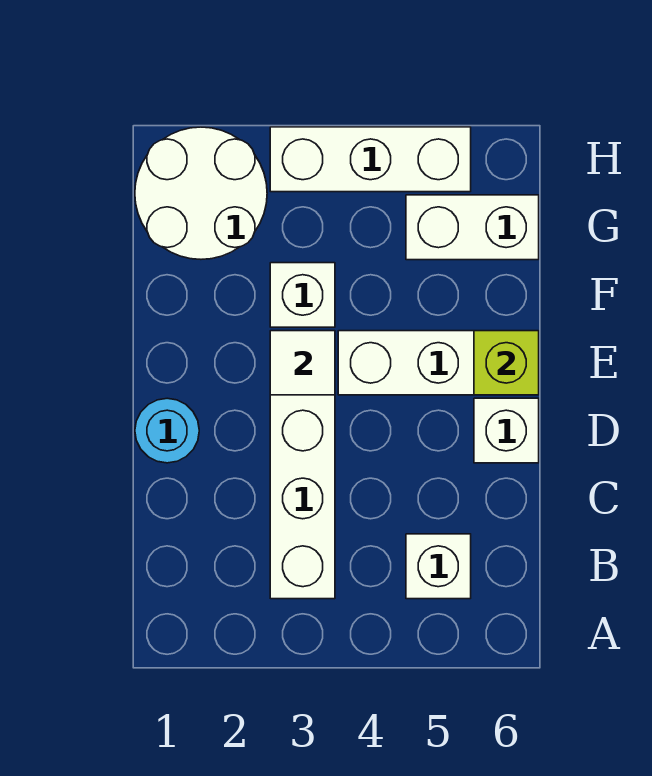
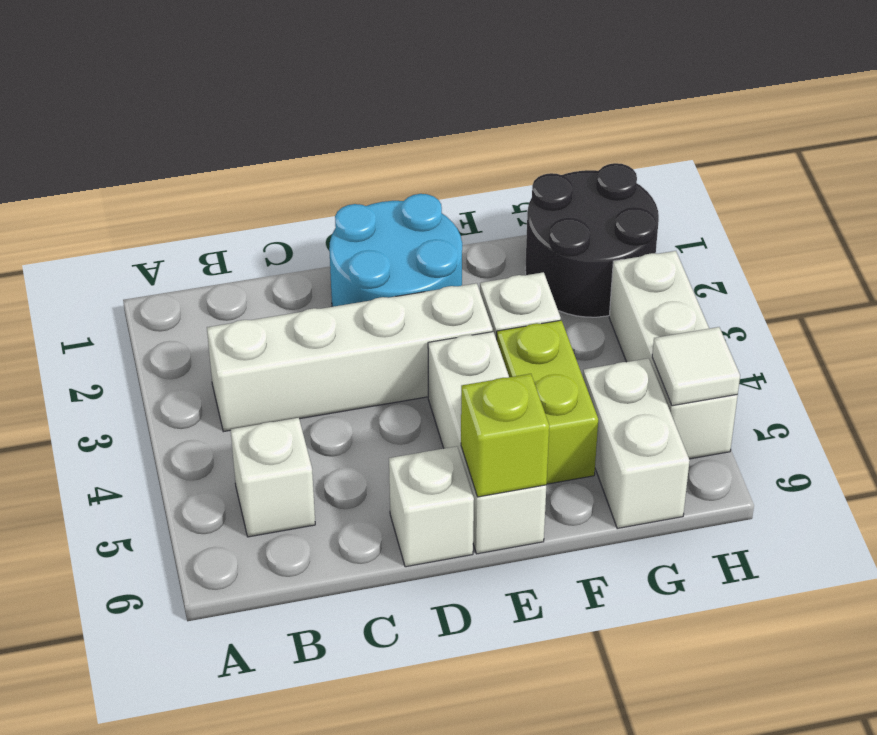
cyan 1x1 round brick [135,398,199,463] -> cyan 2x2 round brick [329,194,462,307]
white 1x1 tile [270,331,335,395] -> white 1x1 tile moved to [652,327,740,406]
none -> lime 1x2 brick [497,320,598,484]
white 2x2 round brick [135,127,267,259] -> black 2x2 round brick [525,163,659,317]

